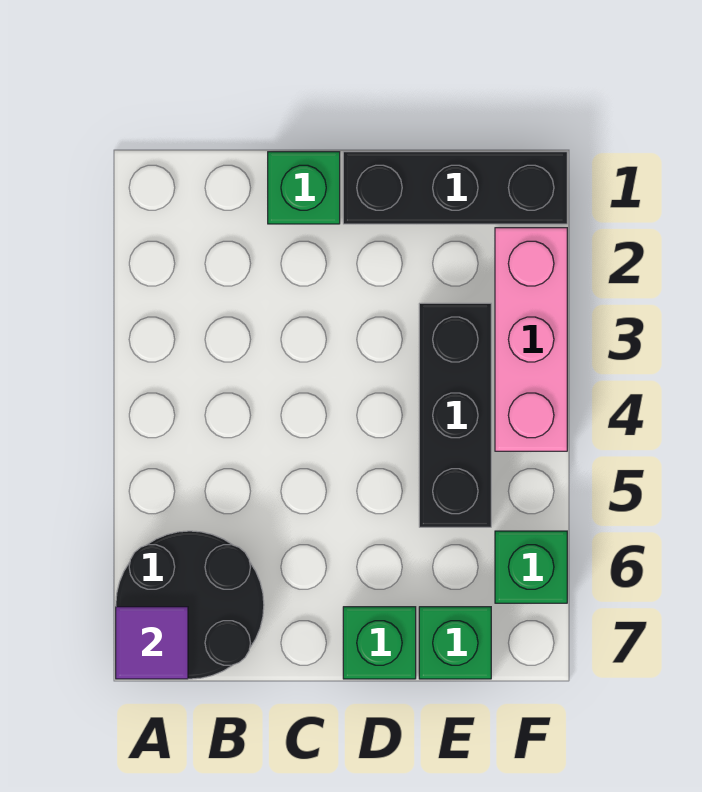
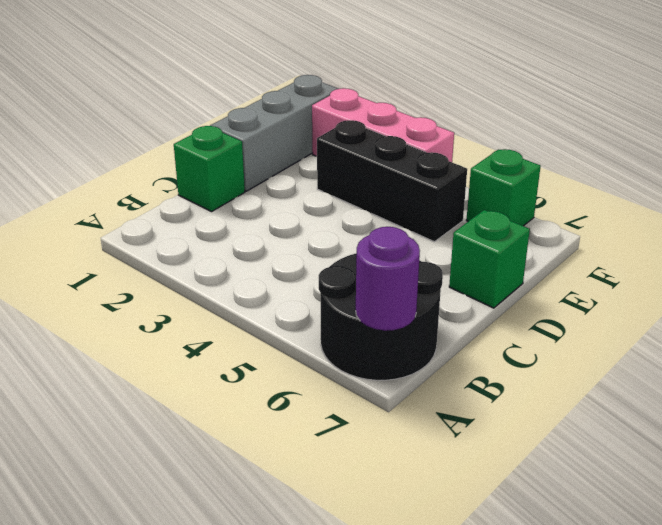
purple 1x1 tile [116,607,188,679] -> purple 1x1 round brick [356,227,420,331]
black 1x3 brick [343,152,567,224] -> grey 1x3 brick [210,75,338,191]
green 1x1 brick [419,607,491,679] -> none

